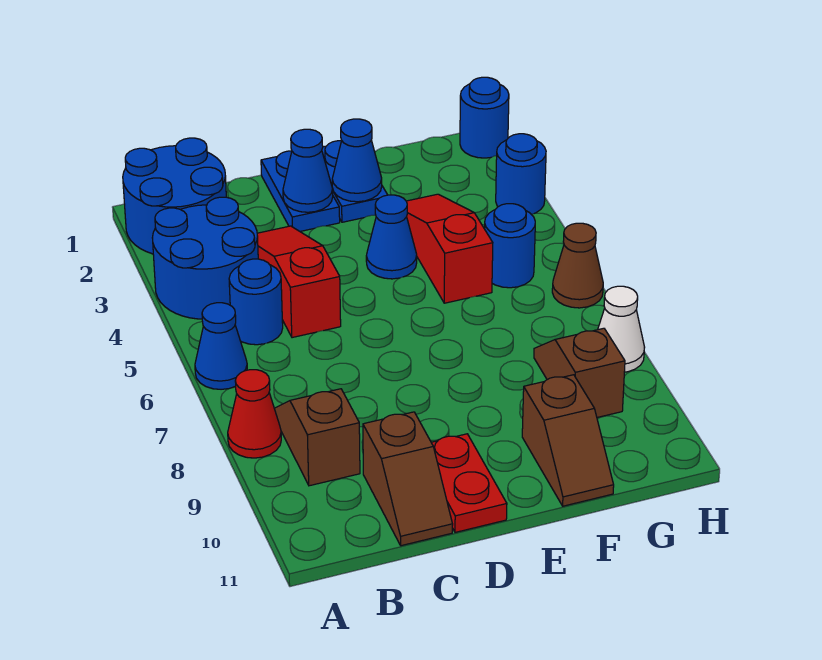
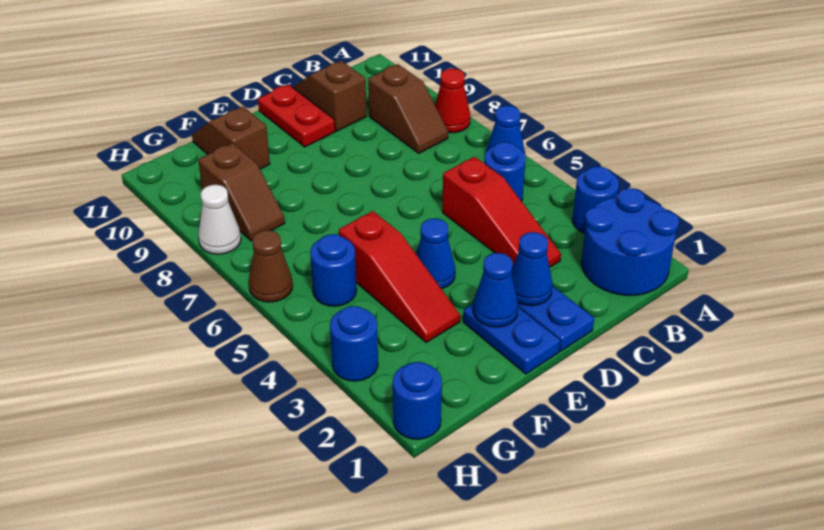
blue 2x2 round brick [152,197,258,319] -> blue 1x1 round brick [573,166,619,233]

